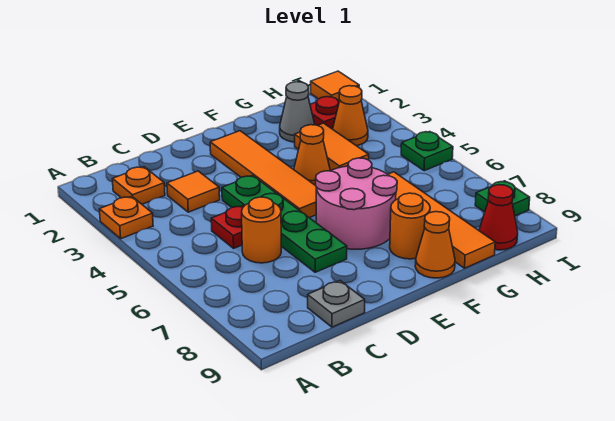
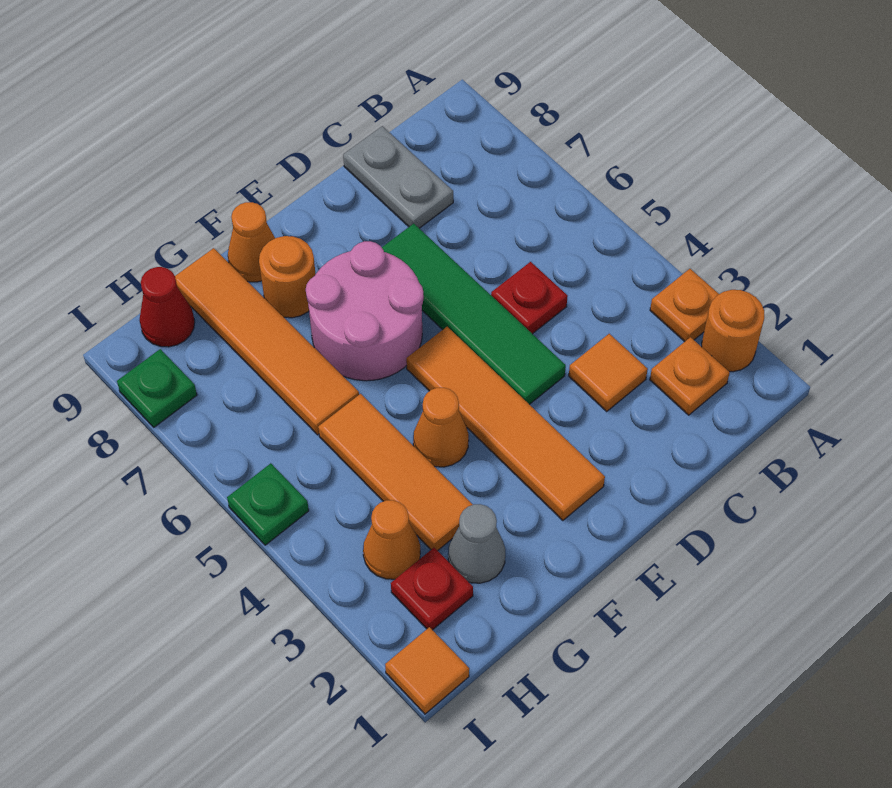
orange 1x1 round brick [242,197,281,263] -> orange 1x1 round brick moved to [702,290,764,372]
grey 1x1 plate [308,281,365,327] -> grey 1x2 plate [343,126,453,228]
green 1x4 plate [222,176,347,272] -> green 1x4 tile [382,224,566,404]
orange 1x2 tile [295,123,369,171] -> orange 1x3 tile [318,394,473,551]

